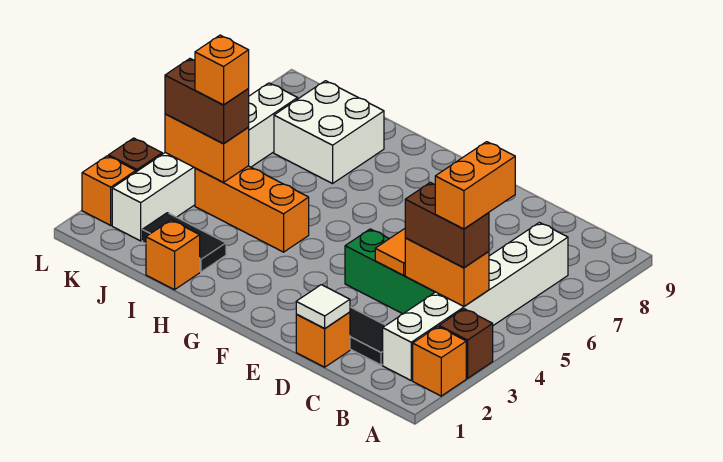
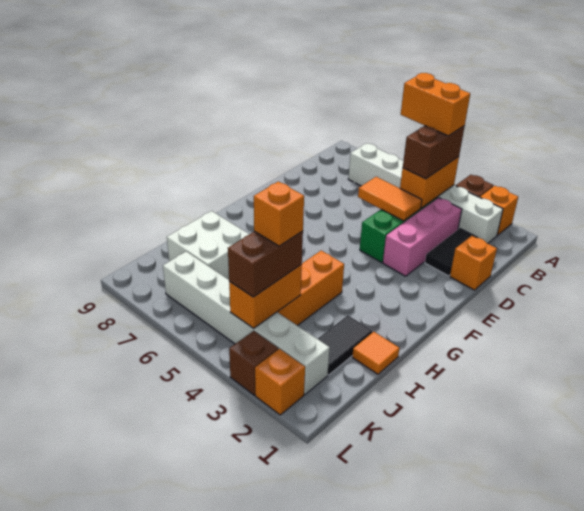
none -> pink 1x3 brick [383,198,462,276]
white 1x1 tile [296,285,350,329] -> none
orange 1x1 brick [146,220,200,290] -> orange 1x1 tile [352,332,399,374]

